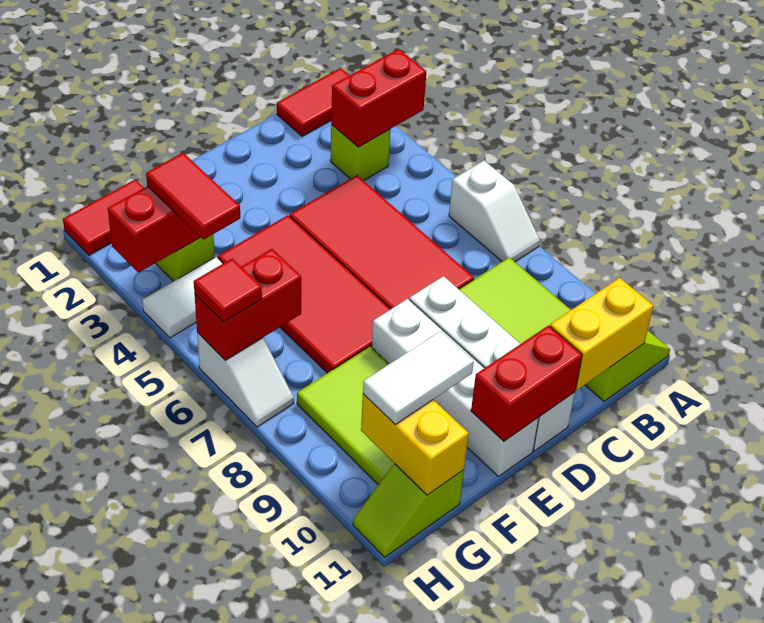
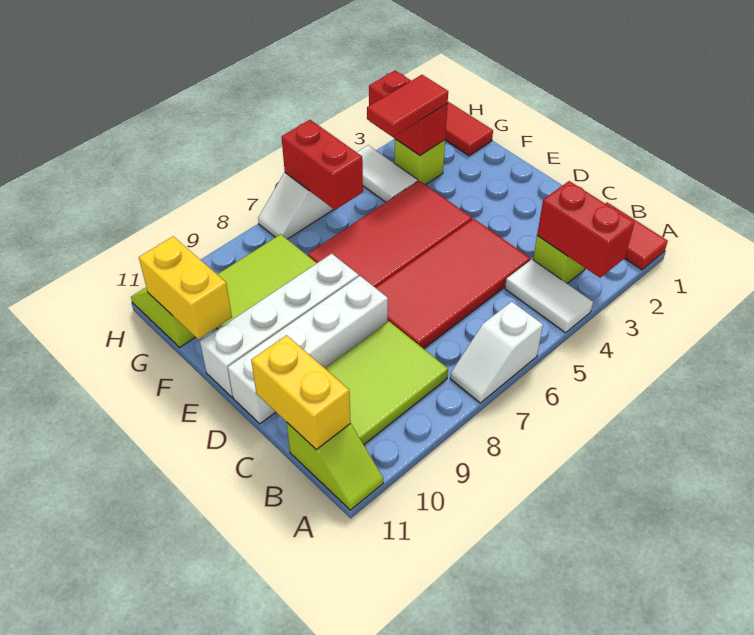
red 1x2 brick [471,325,582,441] -> none
white 1x2 tile [363,331,474,425] -> white 1x2 tile moved to [505,259,593,333]
yellow 1x2 brick [361,394,469,495] -> yellow 1x2 brick turned to [139,236,232,339]
red 1x1 tile [194,259,262,322] -> none

